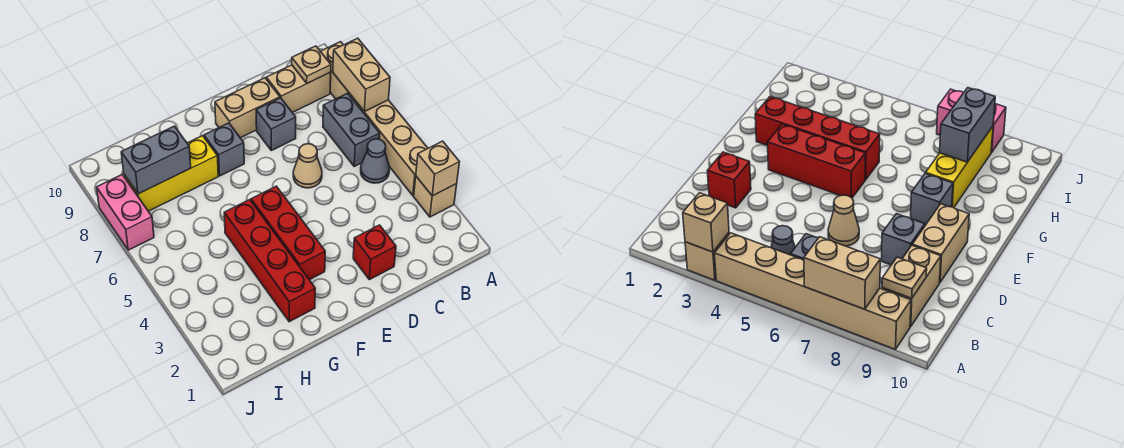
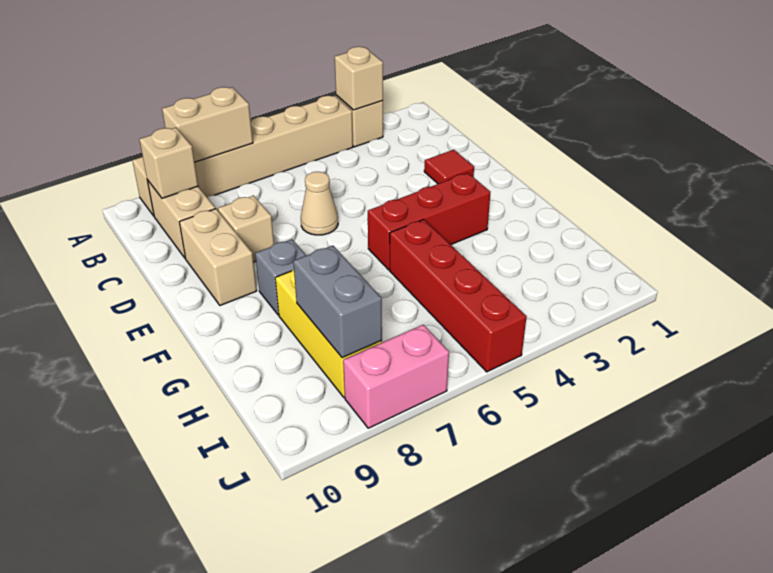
grey 1x1 cone [361,139,389,183] -> none
grey 1x2 brick [323,93,380,166] -> none
tan 1x1 plate [292,46,331,83] -> tan 1x1 brick [140,128,198,198]
red 1x1 brick [353,225,396,280] -> red 1x1 tile [424,150,474,184]
grey 1x1 brick [256,98,296,150] -> tan 1x1 brick [218,195,274,262]
red 1x4 brick [224,200,315,322] -> red 1x4 brick turned to [390,219,527,372]

